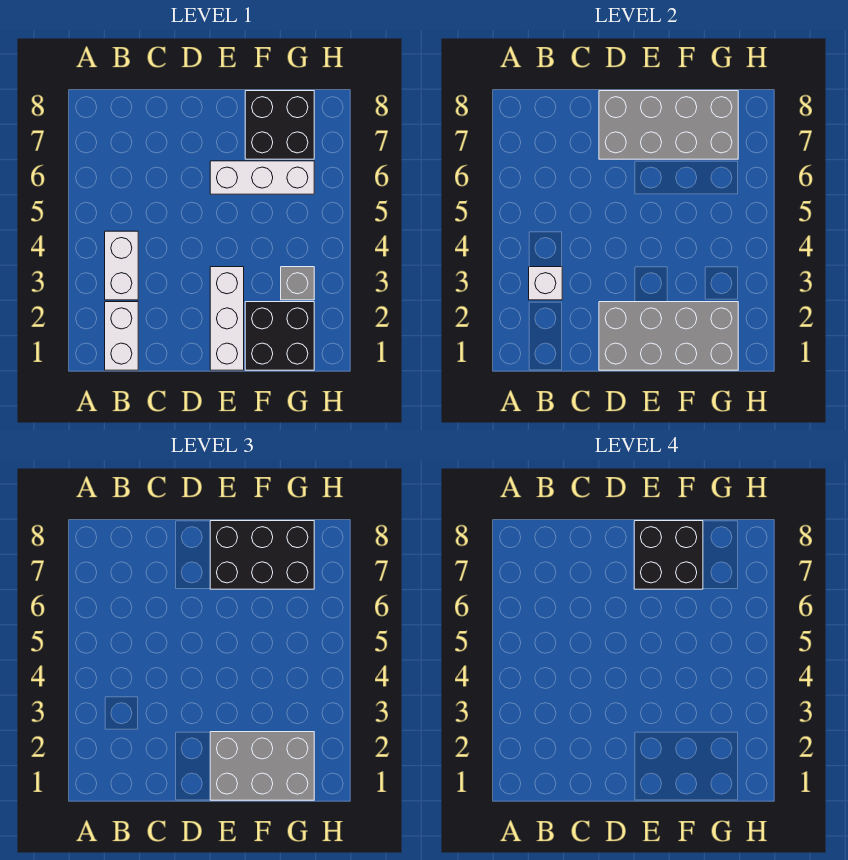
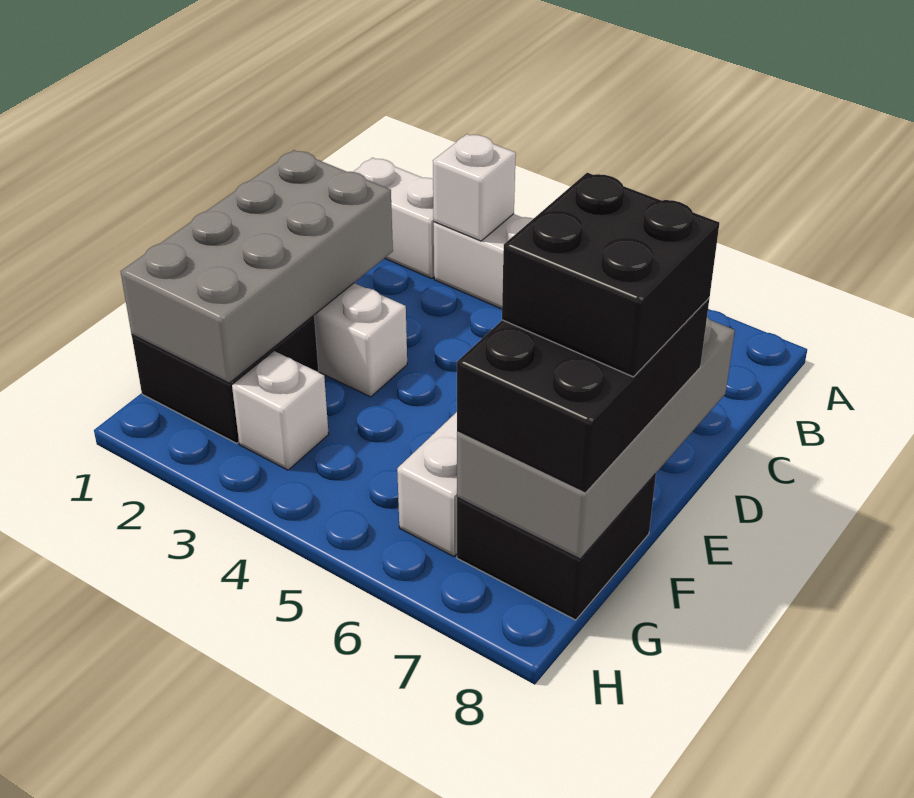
grey 2x3 brick [210,732,314,800] -> none
grey 1x1 brick [281,267,314,300] -> white 1x1 brick [232,351,329,470]

